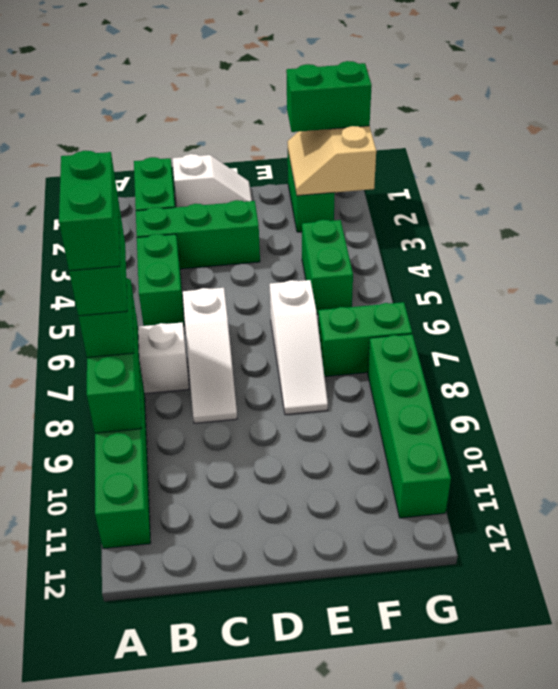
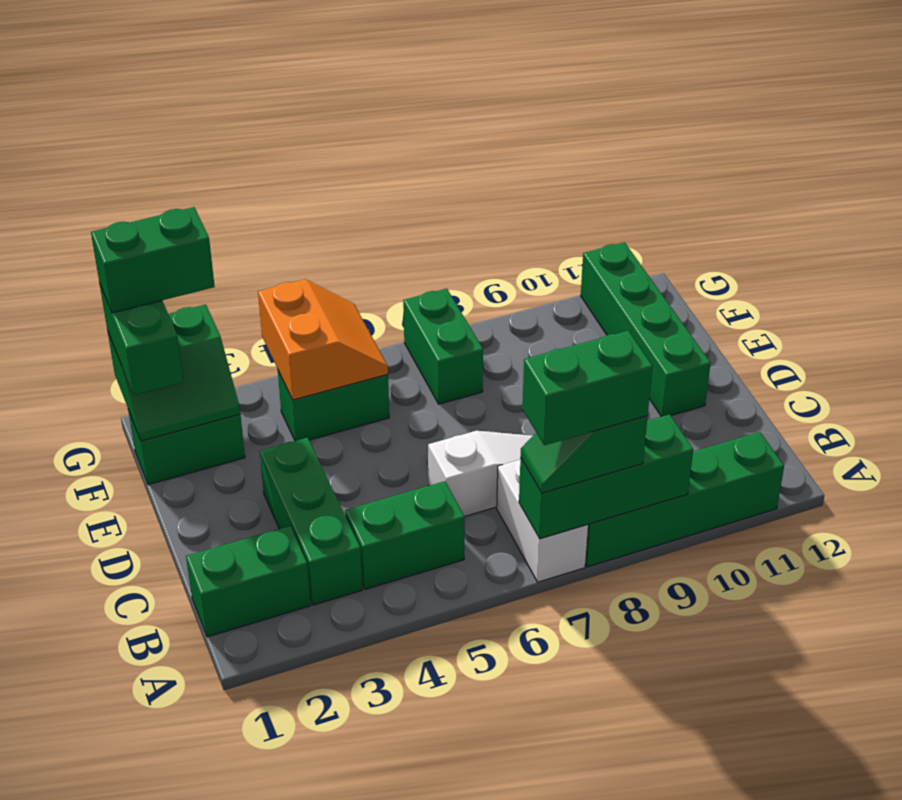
green 1x2 brick [59,151,120,271] -> green 1x2 brick moved to [91,207,215,313]
white 1x2 slope [173,154,252,207] -> none
white 1x3 slope [270,280,328,415] -> none
tan 2x2 slope [288,126,376,196] -> green 2x2 slope [108,304,240,441]
none -> orange 2x2 slope [258,279,388,400]
green 1x4 brick [368,334,451,518] -> green 1x4 brick turned to [581,242,711,417]

